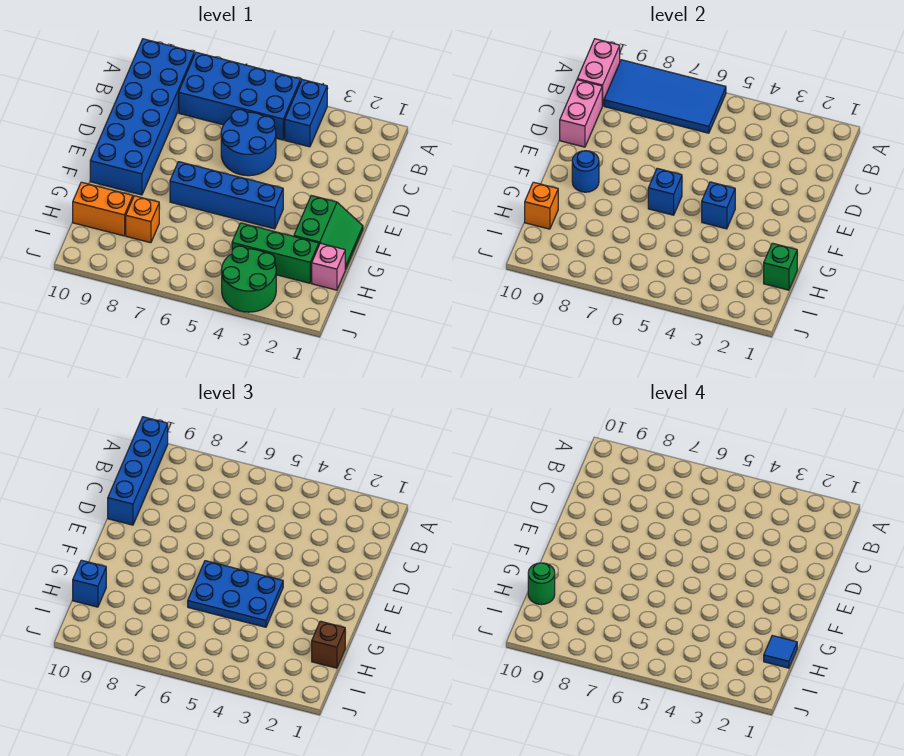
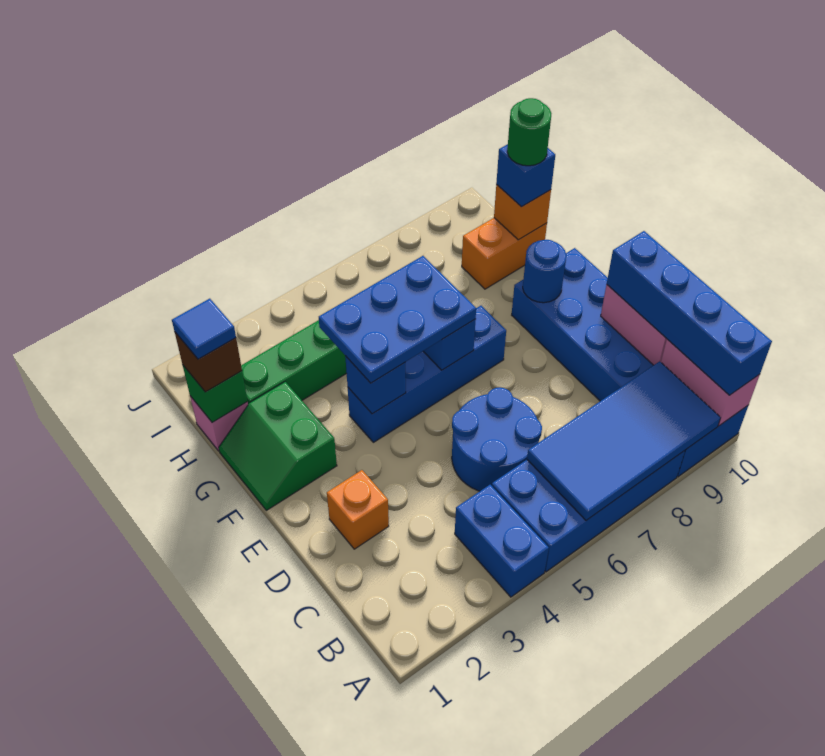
orange 1x1 brick [126,196,159,243] -> orange 1x1 brick moved to [327,470,389,549]
green 2x2 round brick [222,246,276,312] -> none

